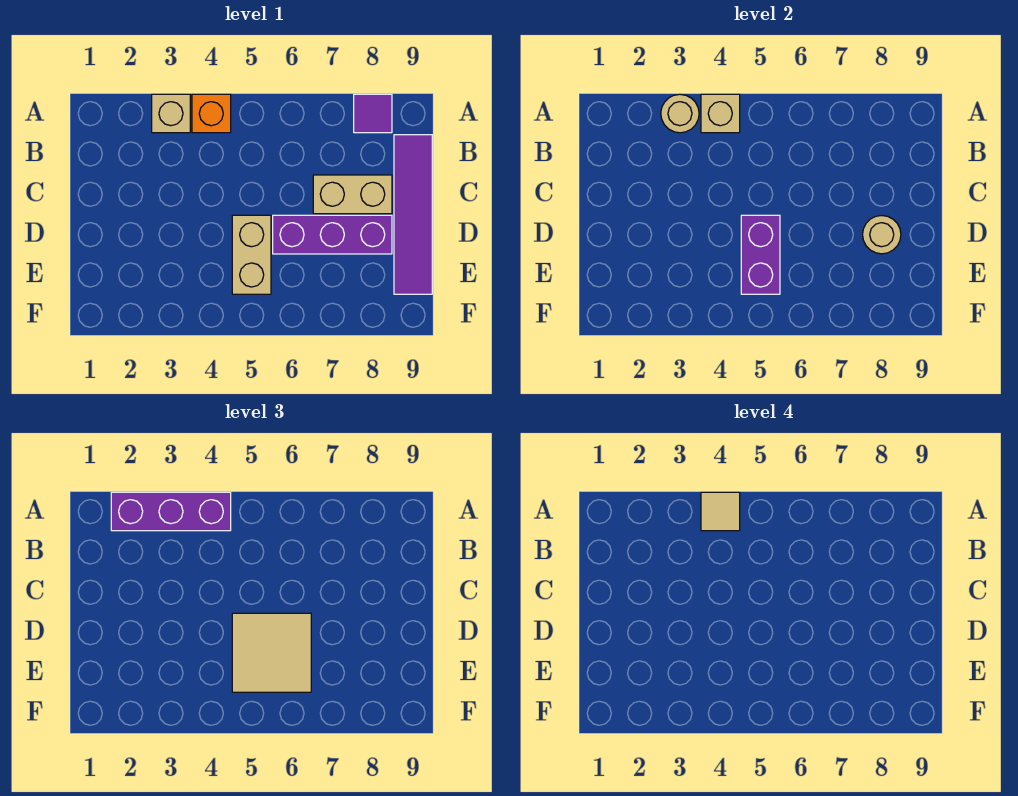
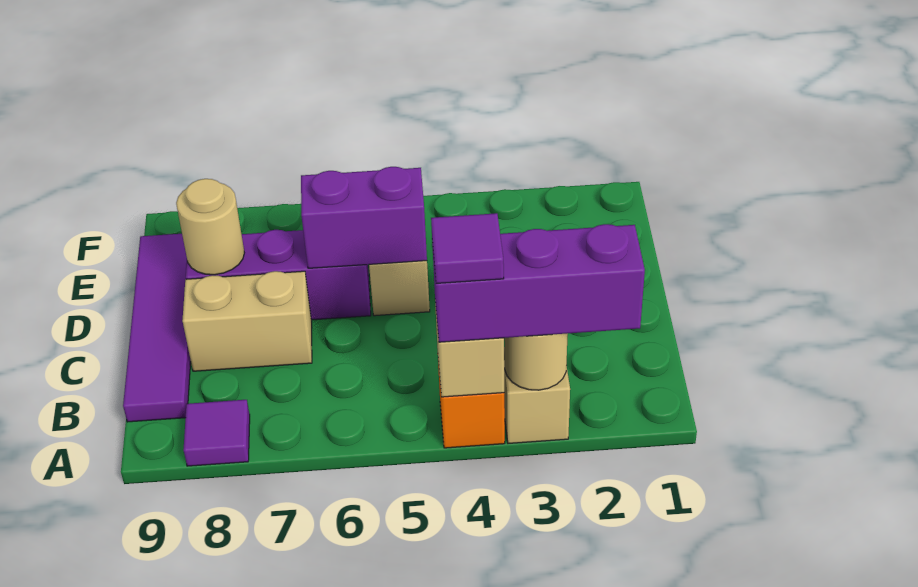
tan 1x1 tile [701,492,740,531] -> purple 1x1 tile [431,213,504,283]
purple 1x2 brick [741,215,780,294] -> purple 1x2 brick turned to [301,167,427,268]
tan 2x2 tile [232,613,311,692] -> none

